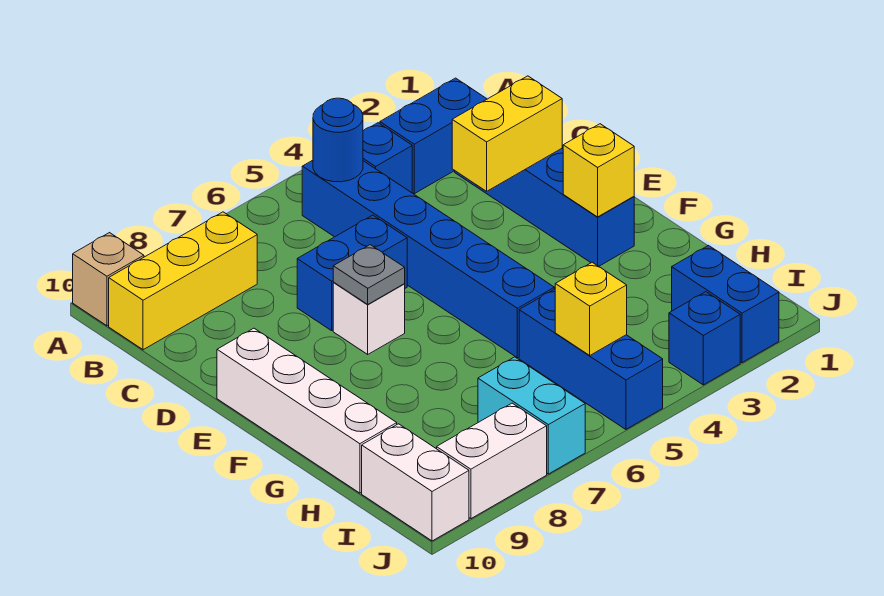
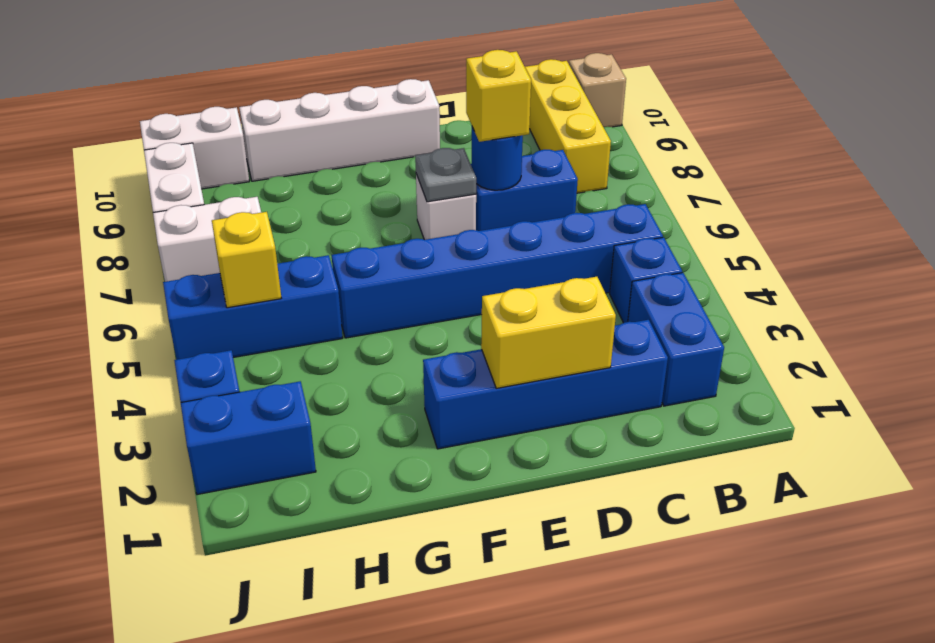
blue 1x1 round brick [313,98,363,182] -> blue 1x1 round brick moved to [472,127,523,190]
yellow 1x2 brick [452,76,562,191] -> yellow 1x2 brick turned to [481,277,616,388]
blue 1x2 brick [297,215,407,331] -> blue 1x2 brick turned to [471,150,578,231]
yellow 1x1 brick [563,124,634,217] -> yellow 1x1 brick moved to [466,50,531,142]
cyan 1x2 brick [478,357,585,474] -> white 1x2 brick [153,197,261,282]

